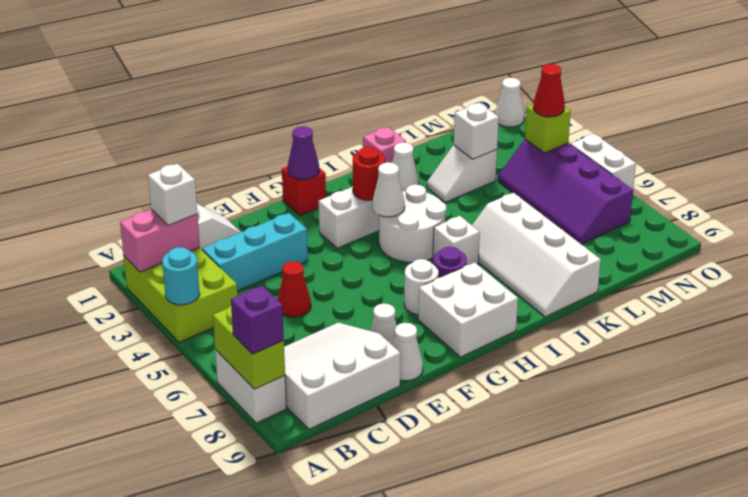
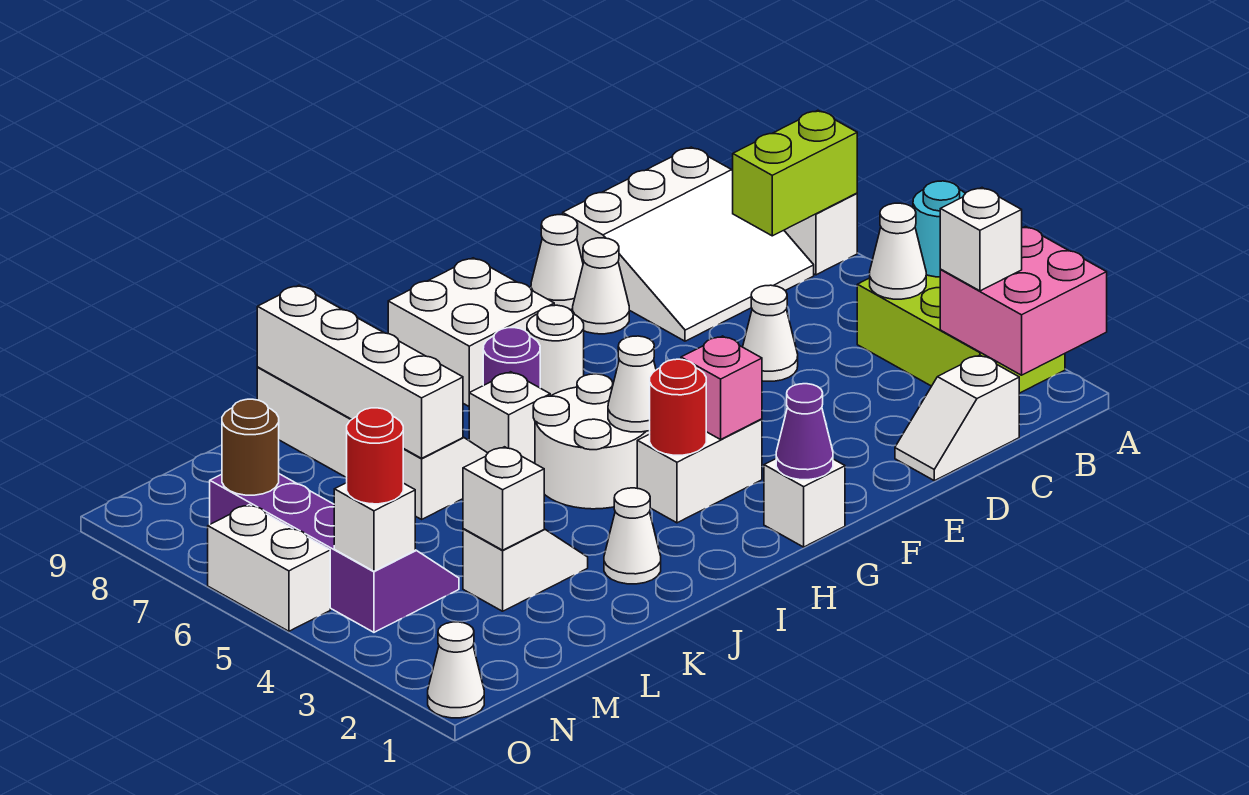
pink 1x2 brick [120,209,200,272] -> pink 2x2 brick [940,227,1107,375]
lime 1x2 brick [213,306,285,389] -> lime 1x2 brick turned to [733,110,857,236]
purple 1x1 brick [231,286,284,354] -> none
none -> white 1x1 cone [870,203,926,299]
cyan 1x3 brick [202,213,308,291] -> none
red 1x1 cone [278,261,311,317] -> white 1x1 cone [743,285,798,381]
red 1x1 brick [282,166,326,215] -> white 1x1 brick [764,459,845,547]
pink 1x1 brick [363,127,406,163] -> pink 1x1 brick moved to [681,336,762,439]
none -> white 1x4 brick [257,285,463,458]
lime 1x1 brick [525,104,571,153] -> white 1x1 brick [334,483,415,571]
red 1x1 cone [533,64,565,117] -> red 1x1 round brick [347,408,403,504]
none -> brown 1x1 round brick [222,399,279,495]

